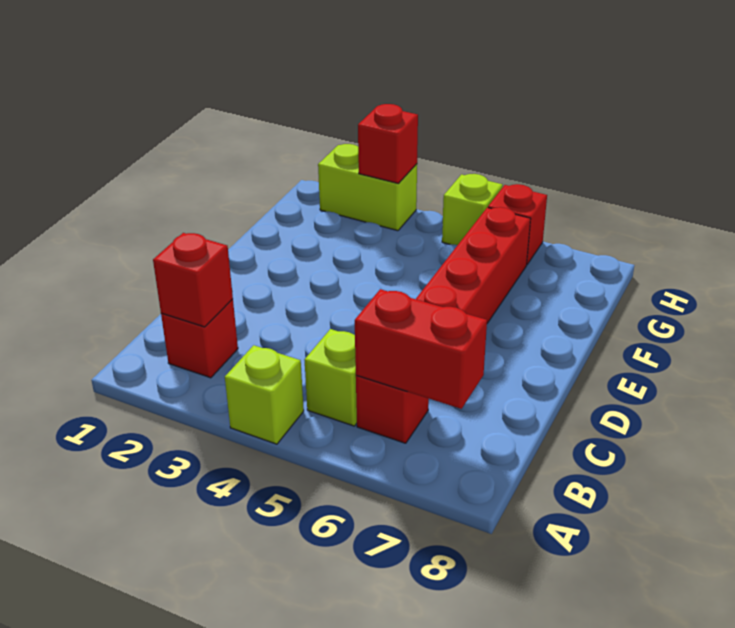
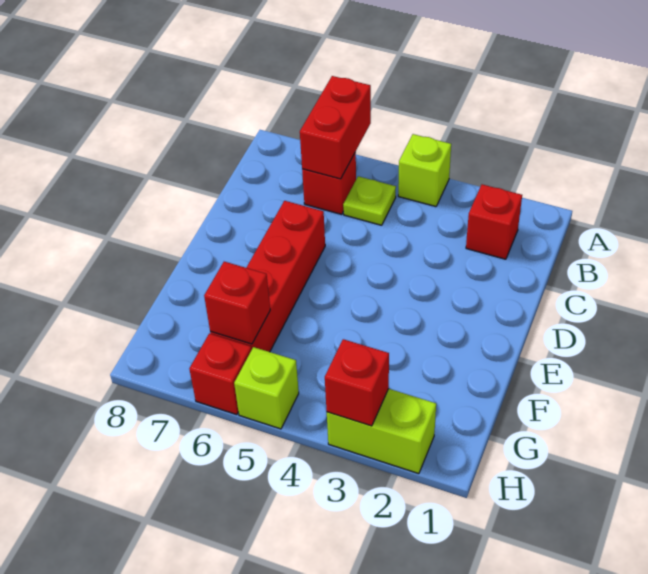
red 1x1 brick [153,233,233,327] -> red 1x1 brick moved to [204,262,270,344]
lime 1x1 brick [304,329,357,426] -> lime 1x1 plate [343,176,396,225]
red 1x2 brick [355,289,487,409] -> red 1x2 brick turned to [300,76,371,179]

